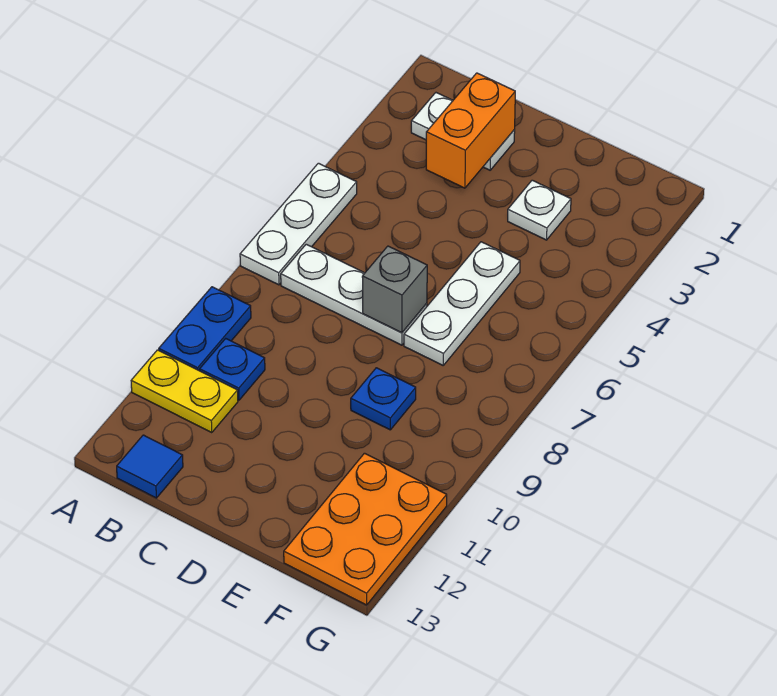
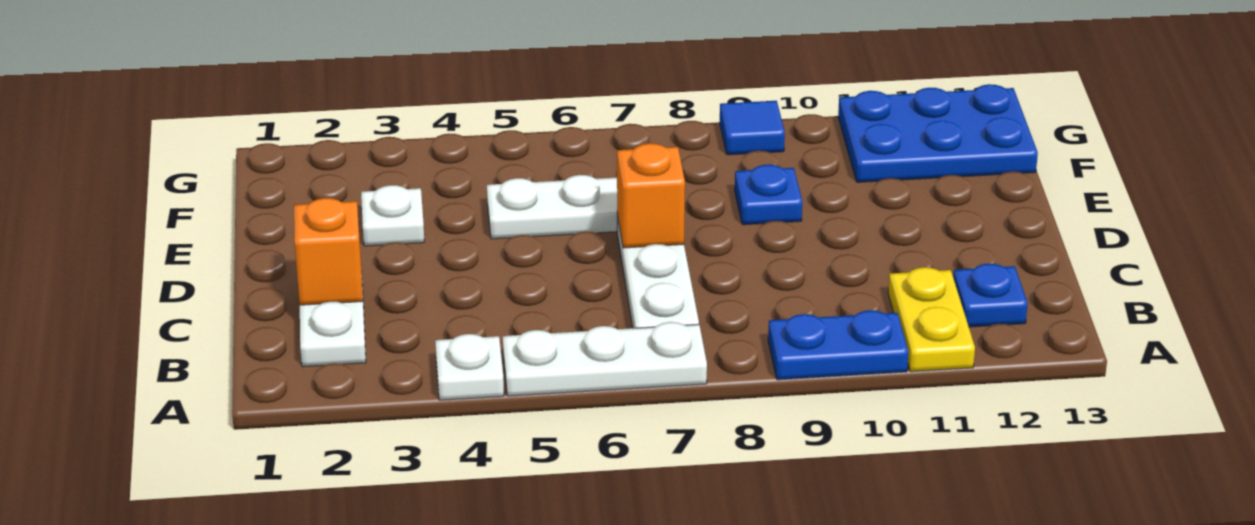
none -> white 1x1 plate [435,334,504,400]
blue 1x1 plate [200,339,265,400] -> blue 1x1 plate moved to [953,264,1028,327]
blue 1x1 tile [117,435,183,498] -> blue 1x1 tile moved to [720,101,785,155]
orange 1x2 brick [426,73,515,188] -> orange 1x1 brick [294,198,363,305]
grey 1x1 brick [362,246,427,333] -> orange 1x1 brick [617,143,685,248]
orange 2x3 plate [284,453,447,605] -> blue 2x3 plate [838,84,1038,182]

